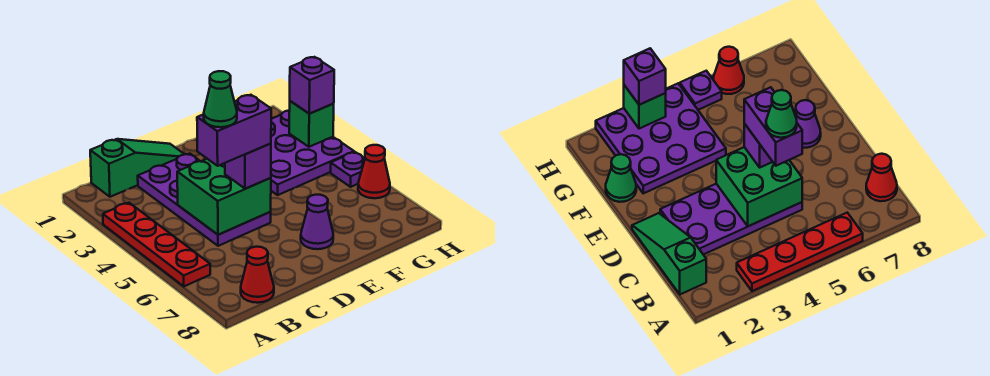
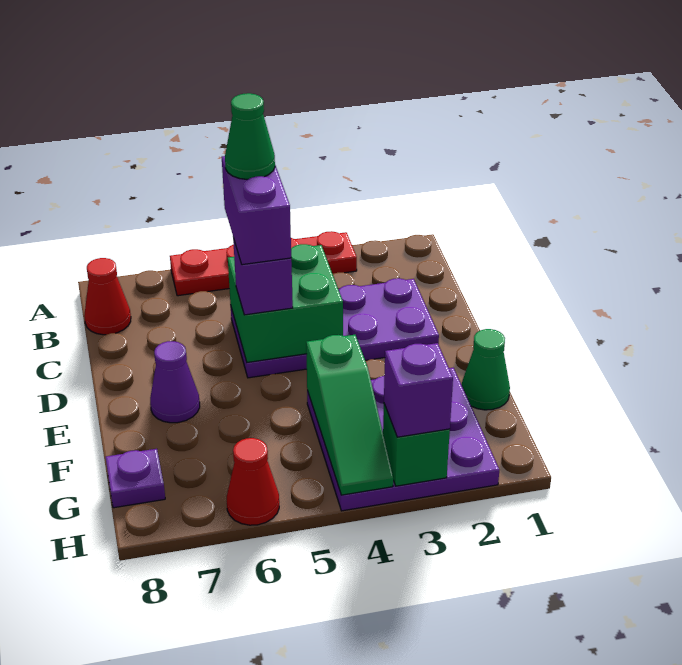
green 1x3 slope [90,139,184,197] -> green 1x3 slope moved to [306,335,393,495]
purple 1x1 plate [331,152,365,187] -> purple 1x1 plate moved to [106,449,165,508]

